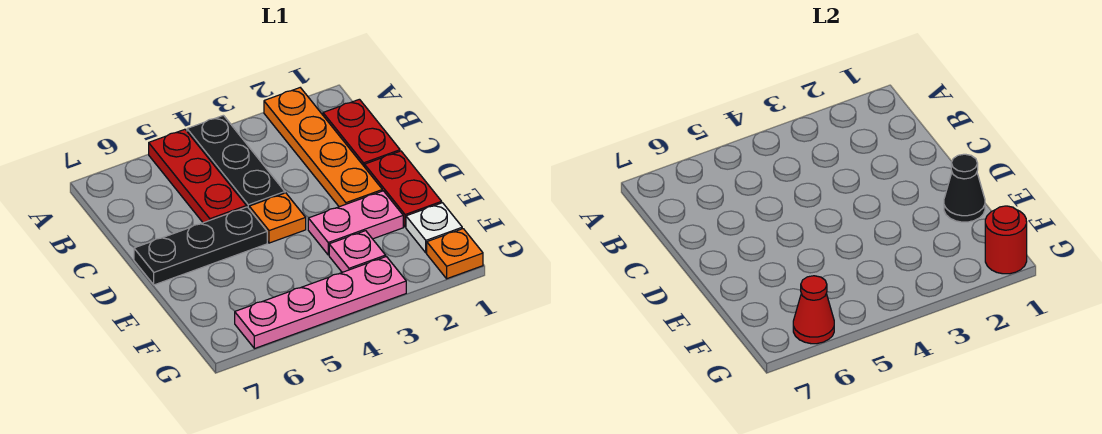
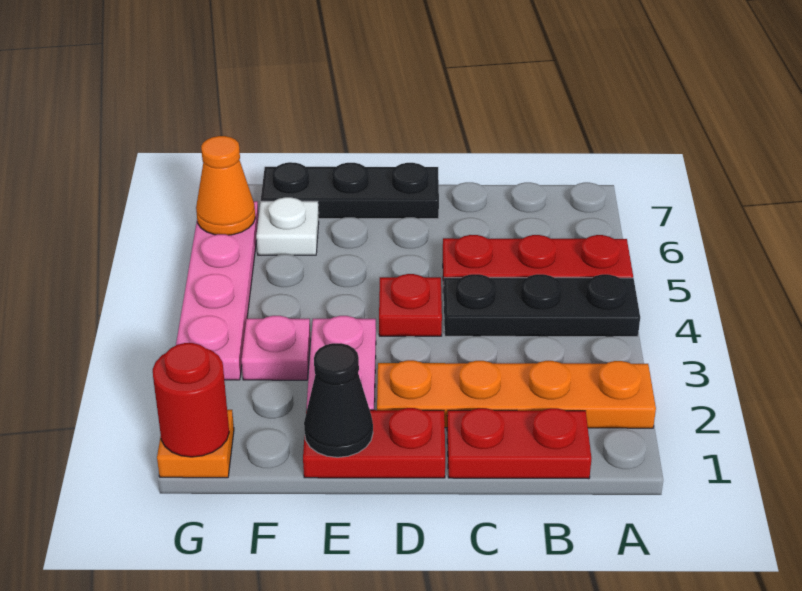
orange 1x1 plate [249,193,306,243] -> red 1x1 plate [379,274,442,336]
black 1x3 plate [134,207,267,285] -> black 1x3 plate turned to [261,162,439,219]
white 1x1 plate [406,203,462,253] -> white 1x1 plate moved to [256,197,319,255]
red 1x1 cone [793,276,834,344] -> orange 1x1 cone [196,136,255,235]

